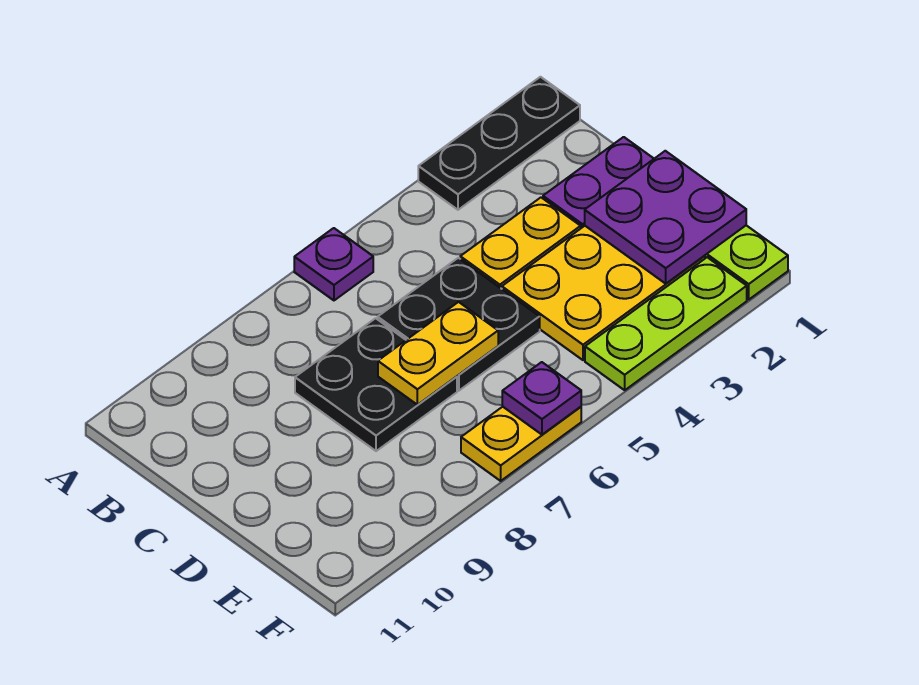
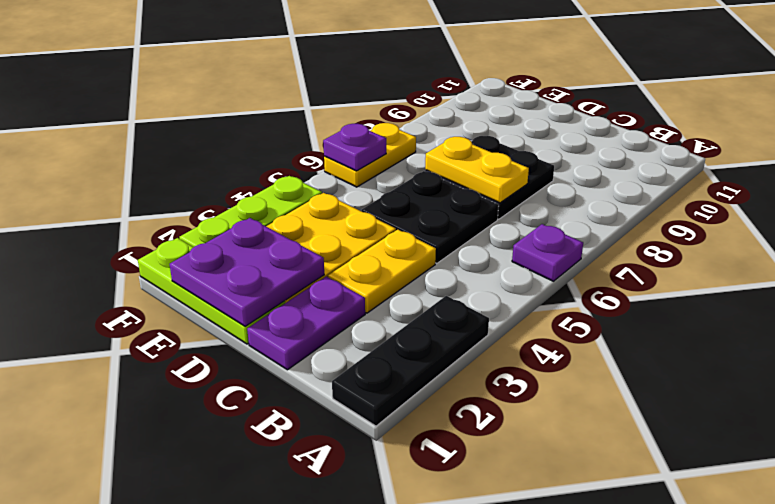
yellow 1x2 plate [378,302,498,405] -> yellow 1x2 plate turned to [425,137,529,203]

